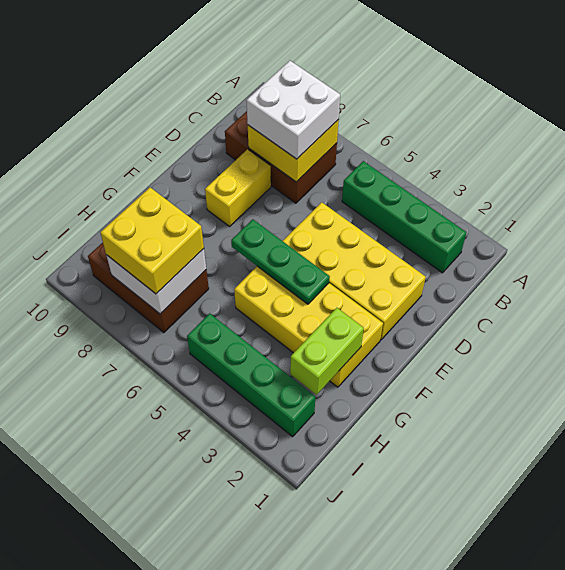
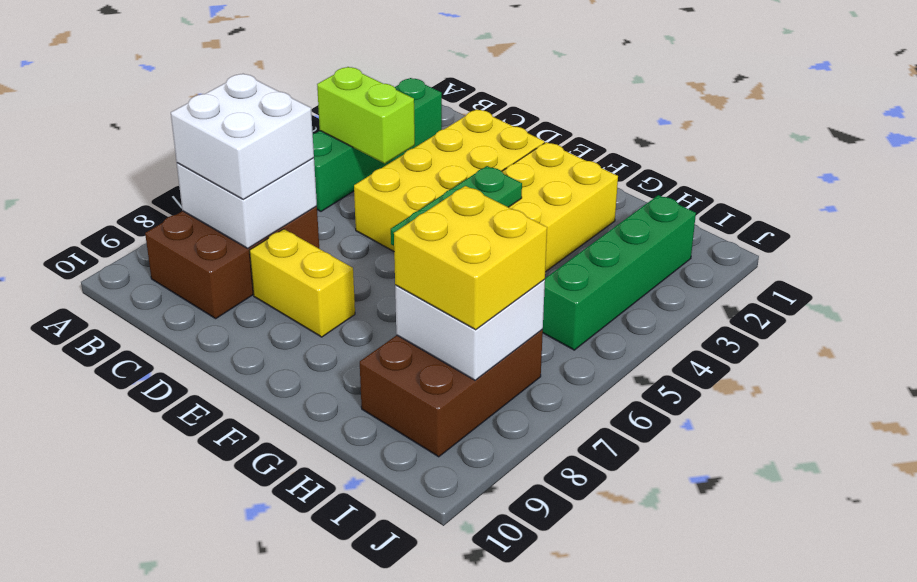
yellow 2x2 brick [248,120,339,182] -> white 2x2 brick [177,158,317,248]
lime 1x2 brick [290,308,364,395] -> lime 1x2 brick moved to [317,67,415,163]

